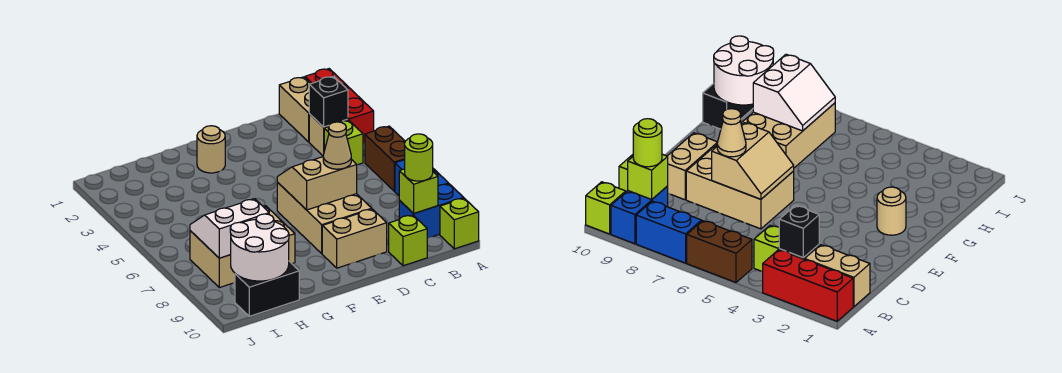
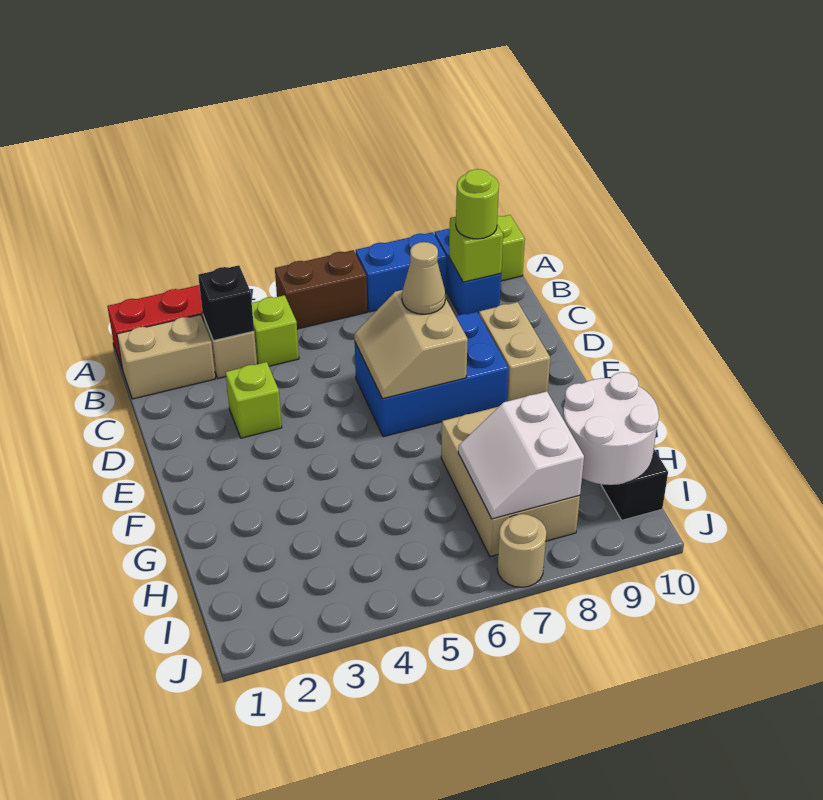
lime 1x1 brick [389,215,427,266] -> lime 1x1 brick moved to [226,362,282,438]
tan 2x3 brick [277,183,372,254] -> blue 2x3 brick [355,312,509,437]
tan 1x1 round brick [197,126,225,173] -> tan 1x1 round brick moved to [497,514,546,587]

